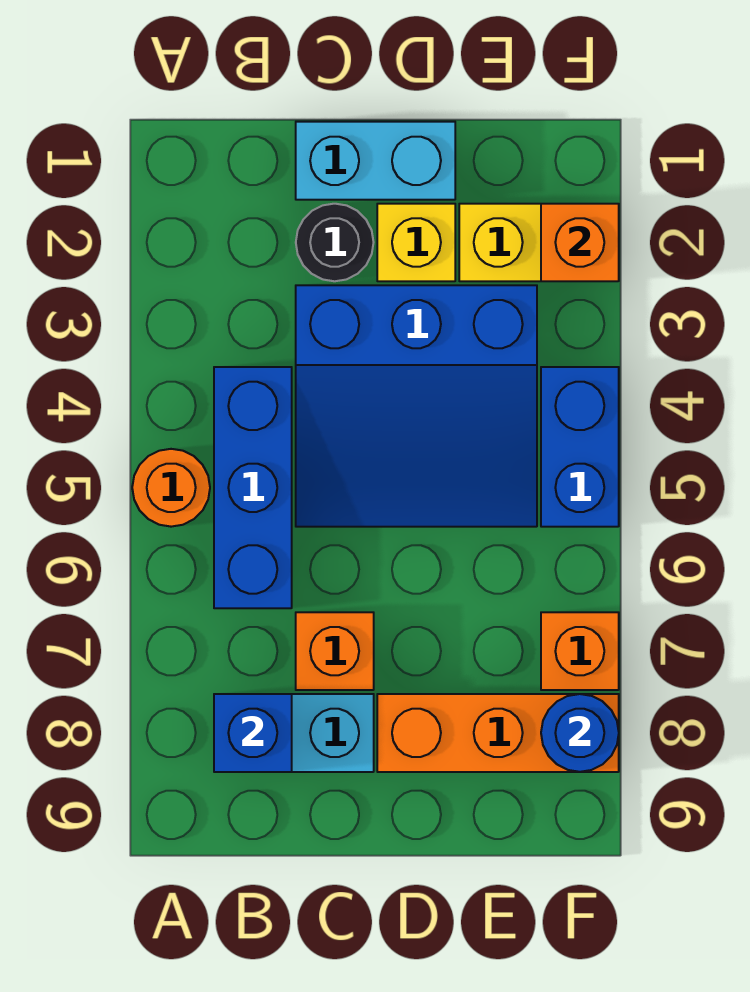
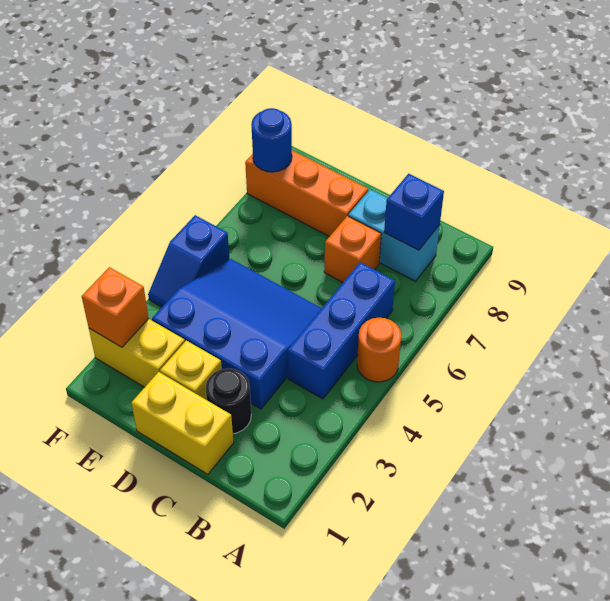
cyan 1x2 brick [296,122,455,200] -> yellow 1x2 brick [131,372,234,474]
blue 1x2 brick [541,367,619,527] -> blue 1x2 slope [148,215,230,307]
orange 1x1 brick [541,612,619,690] -> none

